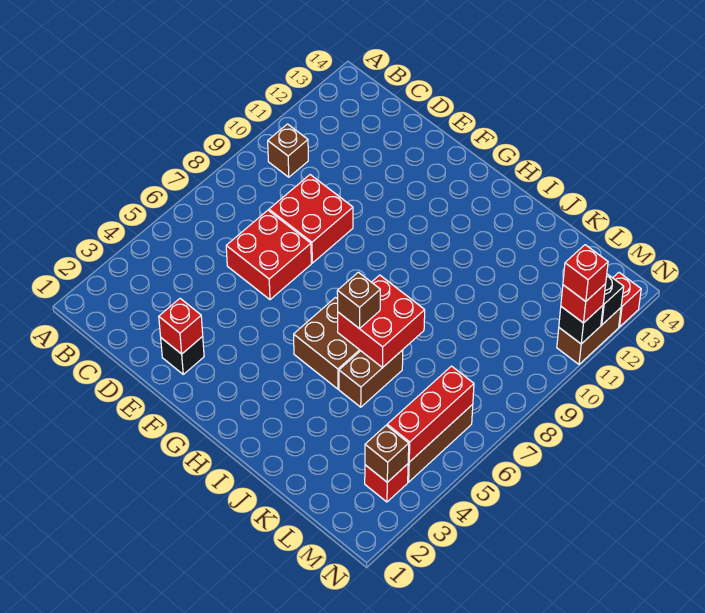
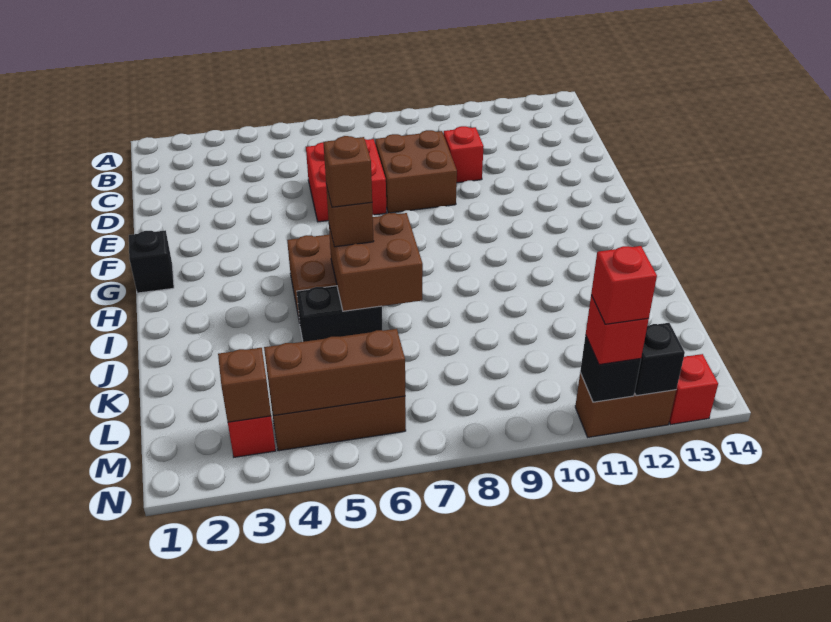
brown 1x1 brick [268,124,308,177] -> brown 1x1 brick moved to [323,136,372,207]
red 2x2 brick [269,175,353,263] -> brown 2x2 brick [375,130,457,213]
black 1x1 brick [161,337,204,374] -> black 1x1 brick moved to [129,230,174,293]
red 1x1 brick [159,299,203,354] -> red 1x1 brick moved to [444,126,484,183]
red 2x2 brick [338,275,425,368] -> brown 2x2 brick [329,213,423,311]
brown 1x2 brick [339,350,403,407] -> black 1x2 brick [297,286,382,342]
red 1x3 brick [387,366,474,462] -> brown 1x3 brick [264,329,405,416]

